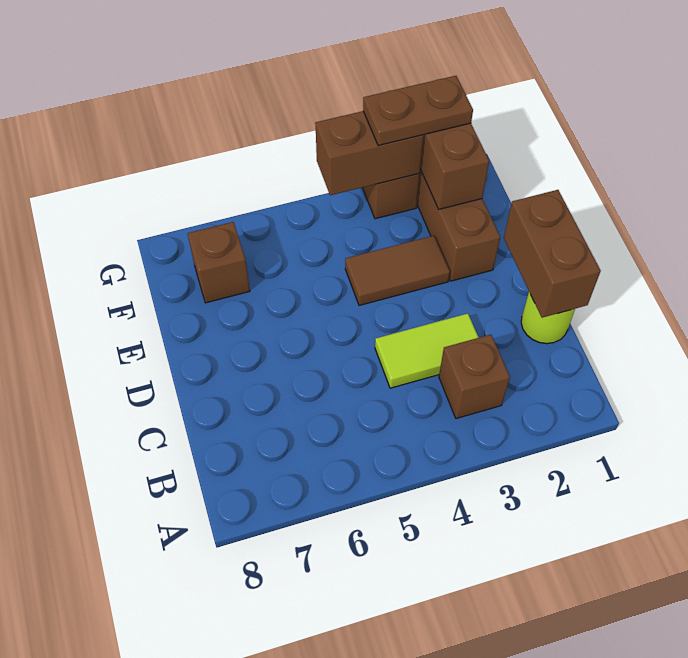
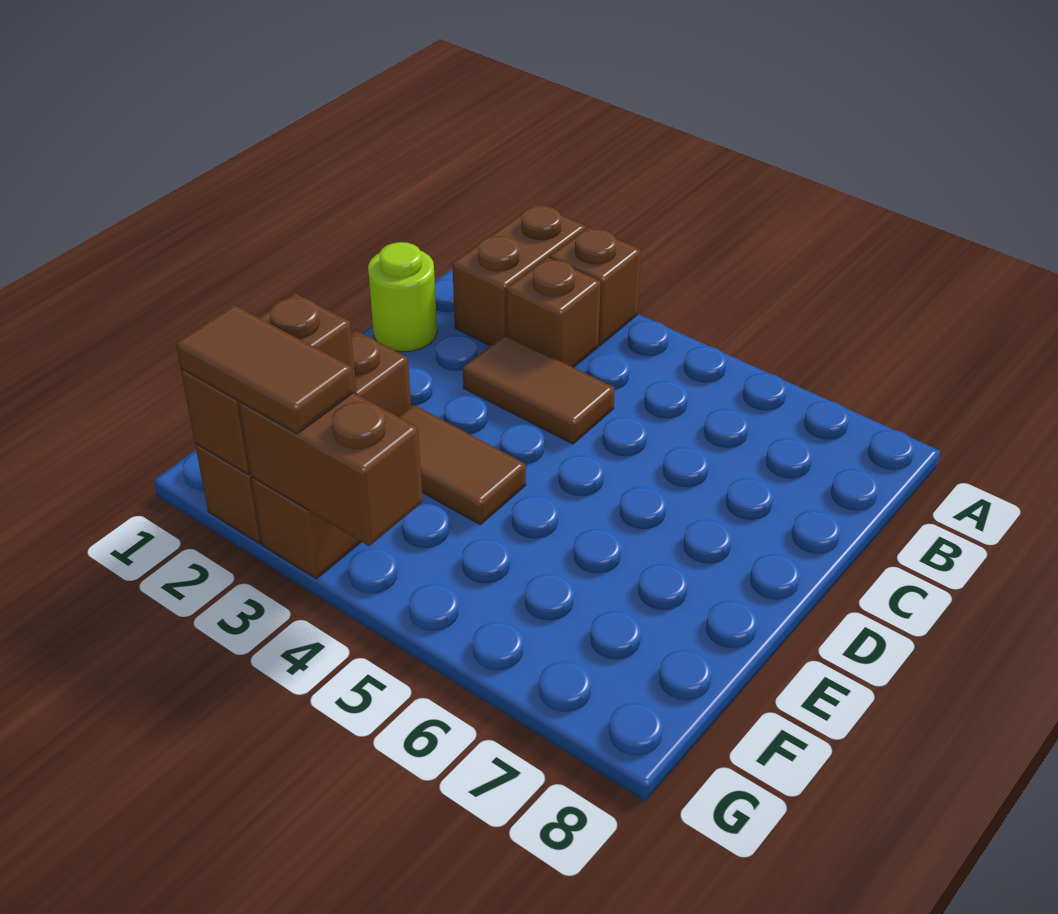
brown 1x2 brick [504,190,601,318] -> brown 1x2 brick moved to [452,204,586,346]
lime 1x2 tile [375,313,479,388] -> brown 1x2 tile [463,335,615,444]
brown 1x1 brick [188,222,250,303] -> brown 1x1 brick moved to [550,227,641,345]
brown 1x2 plate [363,76,473,146] -> brown 1x2 tile [176,305,354,434]

